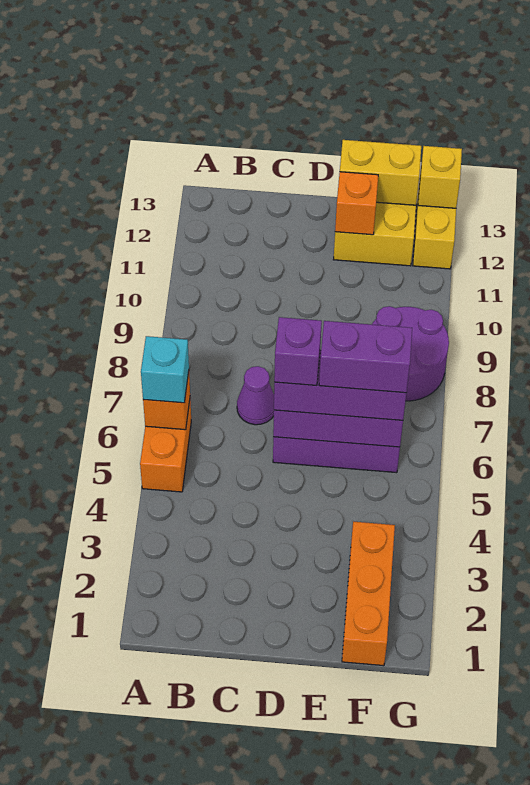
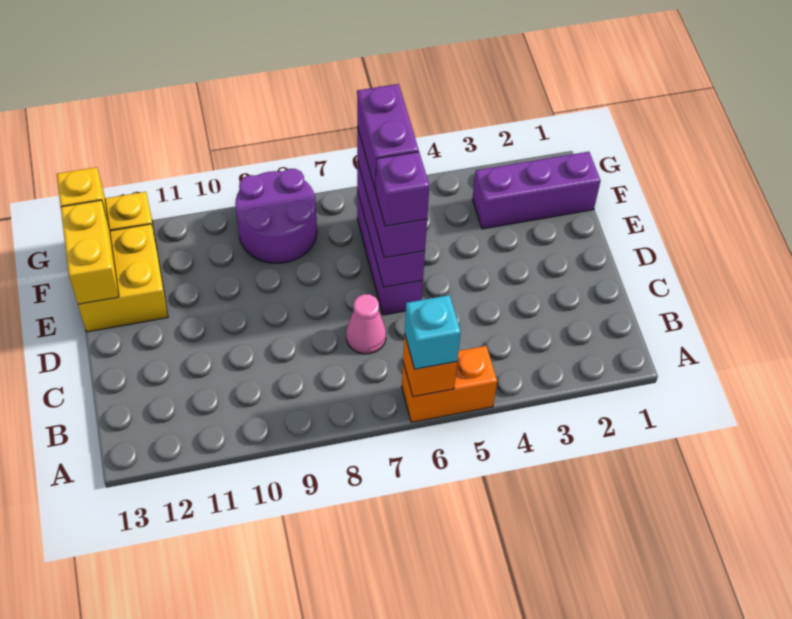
purple 1x1 cone [237,366,274,425] -> pink 1x1 cone [346,294,386,354]
orange 1x1 brick [335,172,378,235] -> none
orange 1x3 brick [342,522,395,666] -> purple 1x3 brick [472,152,601,229]

